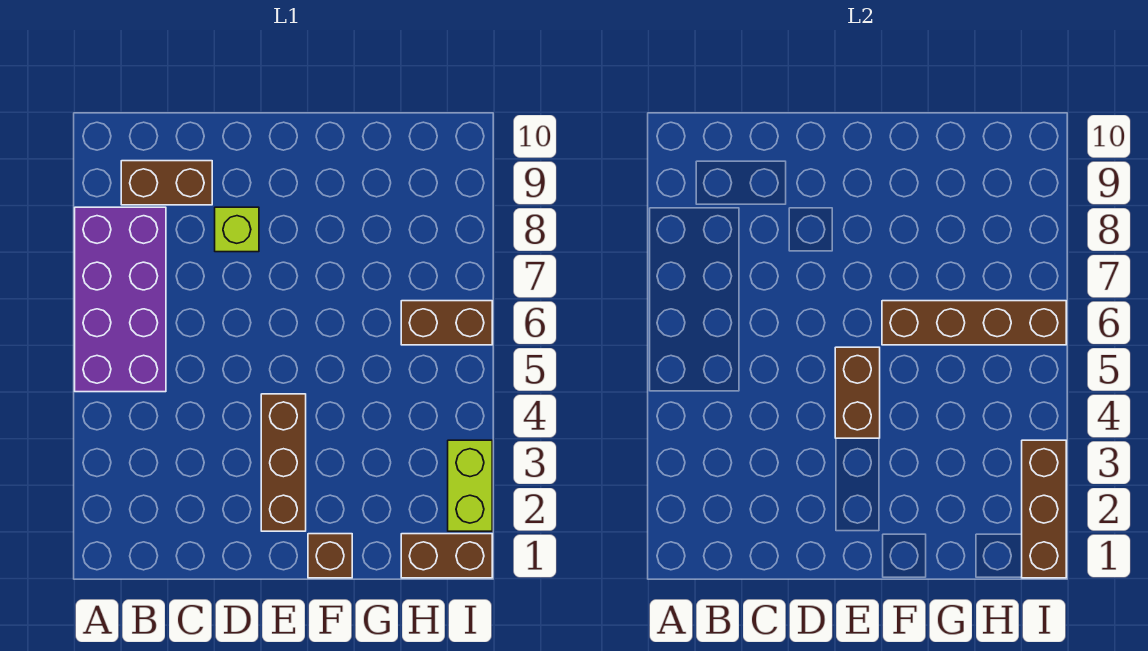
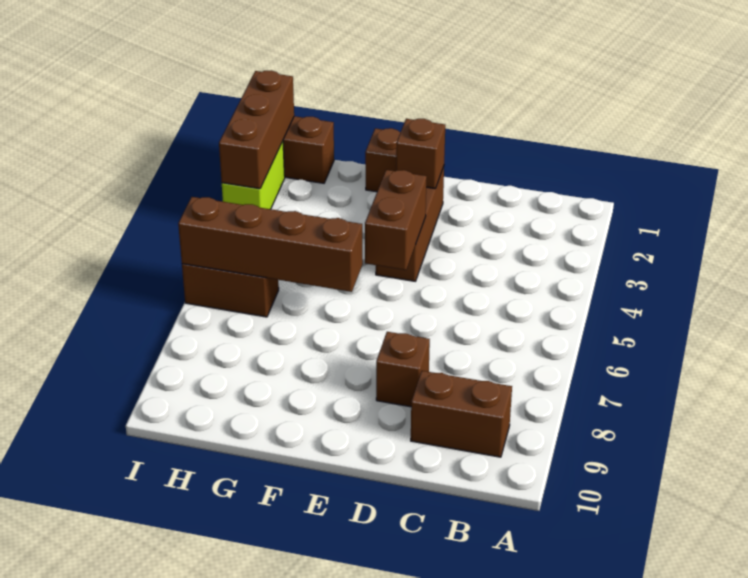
purple 2x4 brick [75,207,166,392] -> none
lime 1x1 brick [215,207,259,252] -> brown 1x1 brick [376,332,430,407]
none -> brown 1x1 brick [396,119,445,189]

